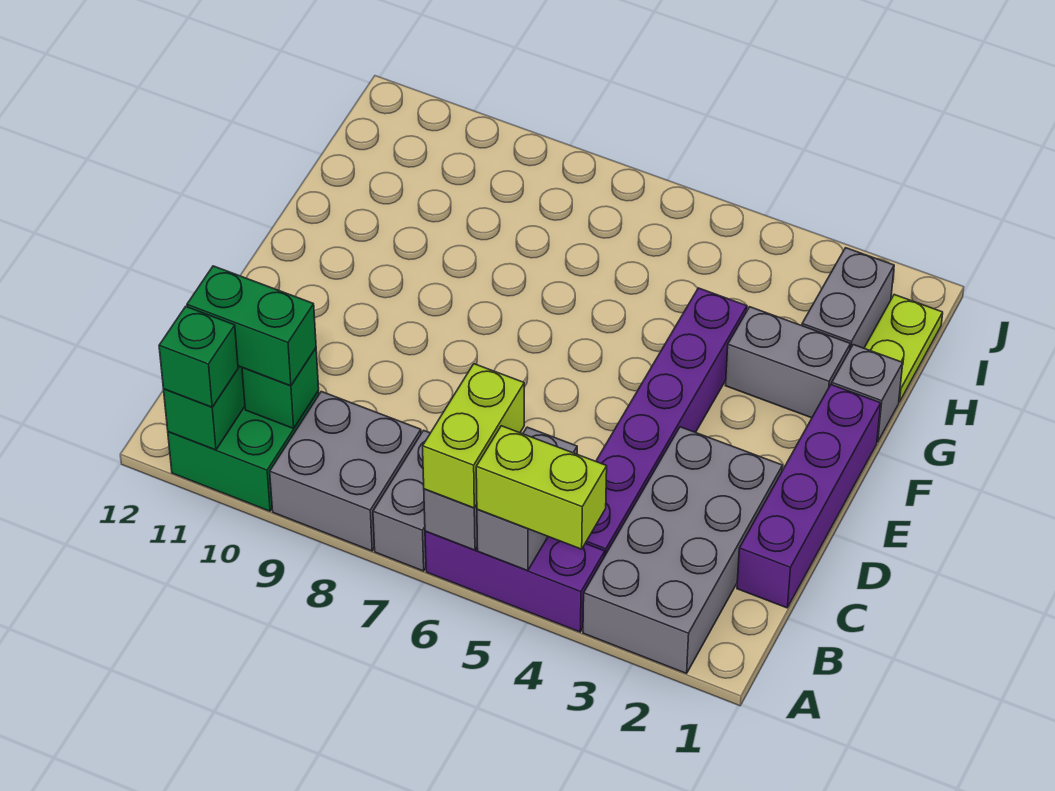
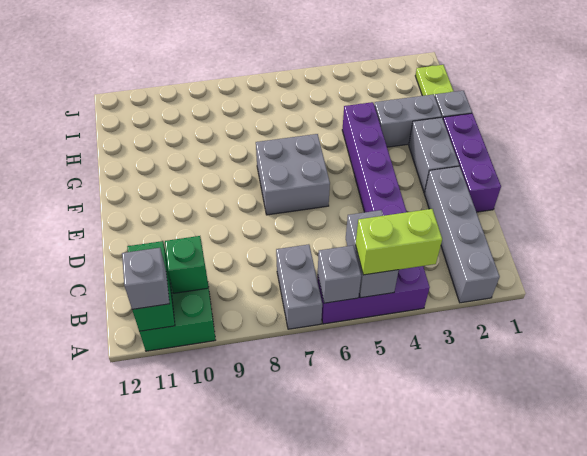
grey 2x4 brick [583,427,783,673] -> grey 1x4 brick [424,166,500,303]
lime 1x2 brick [423,364,524,508] -> none
grey 2x2 brick [270,392,421,551] -> grey 2x2 brick moved to [256,134,330,215]
green 1x1 brick [159,307,238,407] -> grey 1x1 brick [122,248,170,309]
green 1x2 brick [187,266,316,386] -> none
purple 1x4 brick [737,385,881,608] -> purple 1x3 brick [443,113,501,212]
grey 1x2 brick [802,248,894,349] -> grey 1x2 brick moved to [409,117,459,193]

